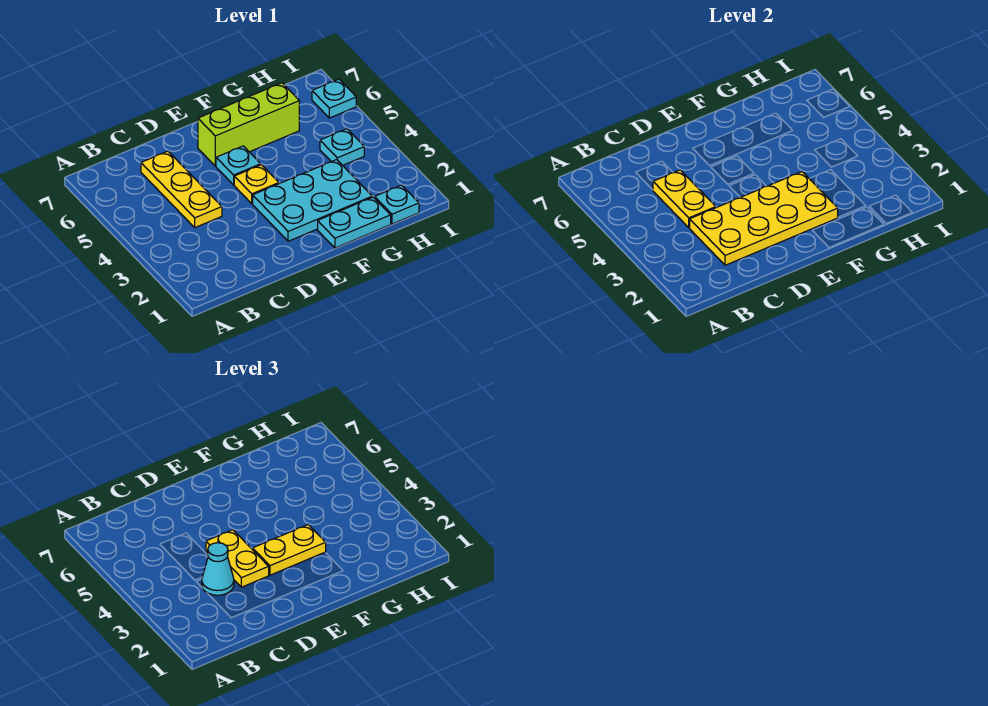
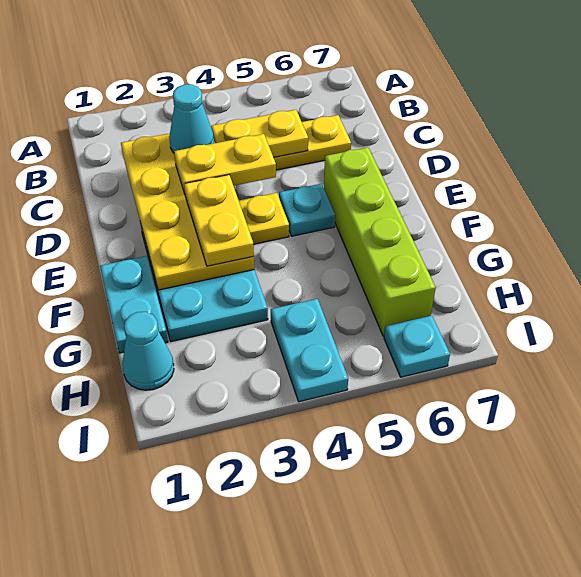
lime 1x3 brick [198,83,299,166] -> lime 1x4 brick [324,147,436,336]
cyan 1x1 plate [375,185,419,224] -> cyan 1x1 cone [123,312,174,390]
cyan 1x1 plate [320,129,364,165] -> cyan 1x2 plate [271,299,348,402]

